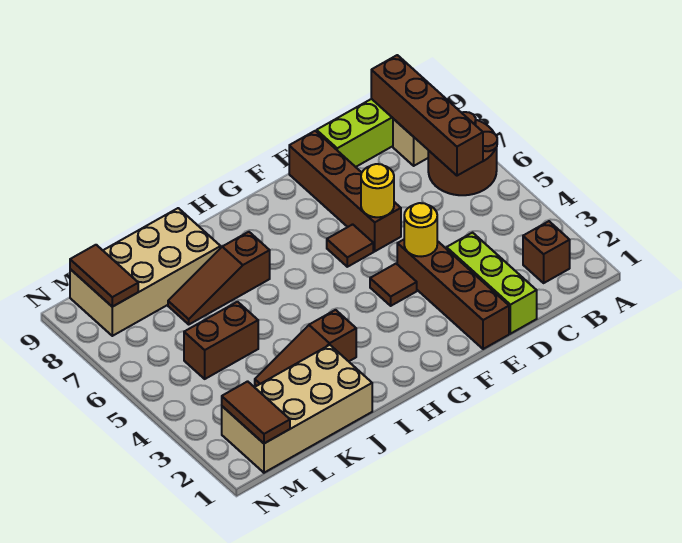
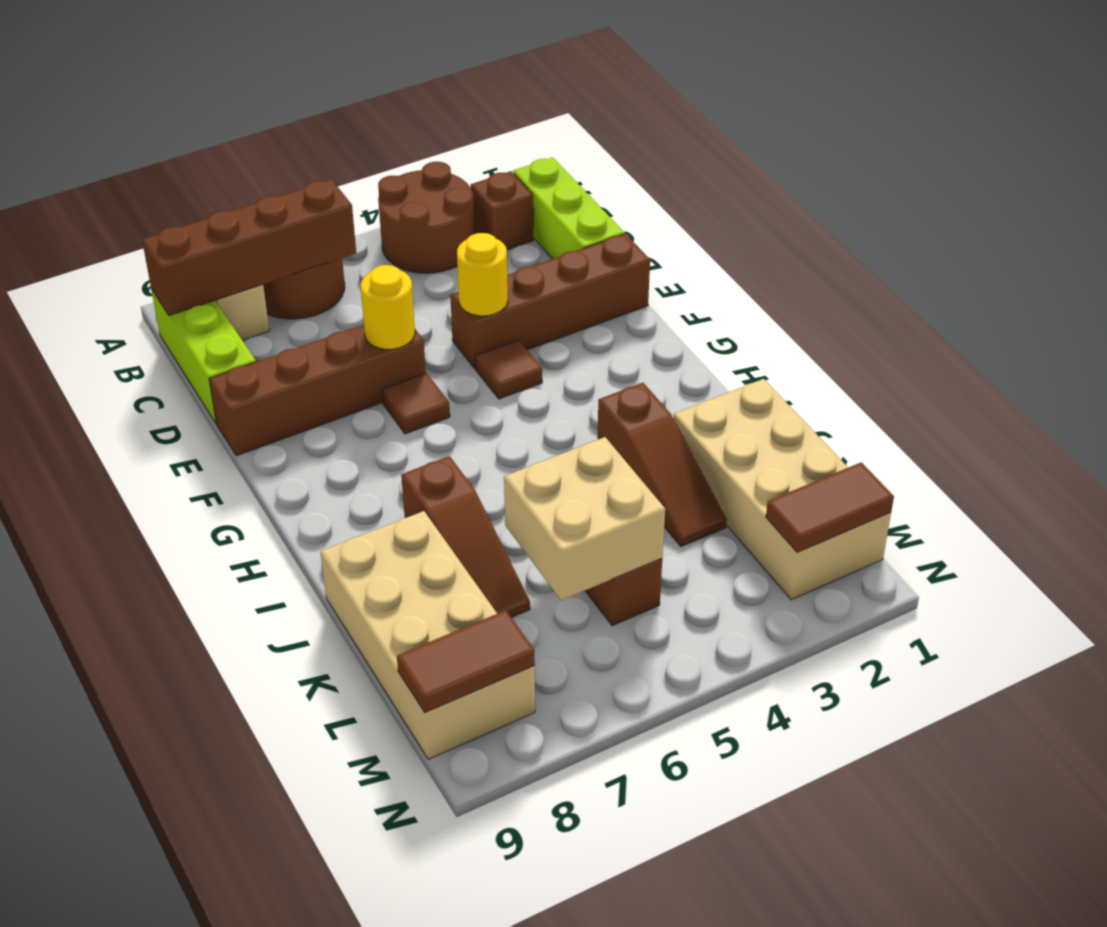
none -> brown 2x2 round brick [378,162,475,273]
lime 1x3 brick [447,233,537,334] -> lime 1x3 brick turned to [513,157,624,259]
none -> tan 2x2 brick [504,437,665,600]

